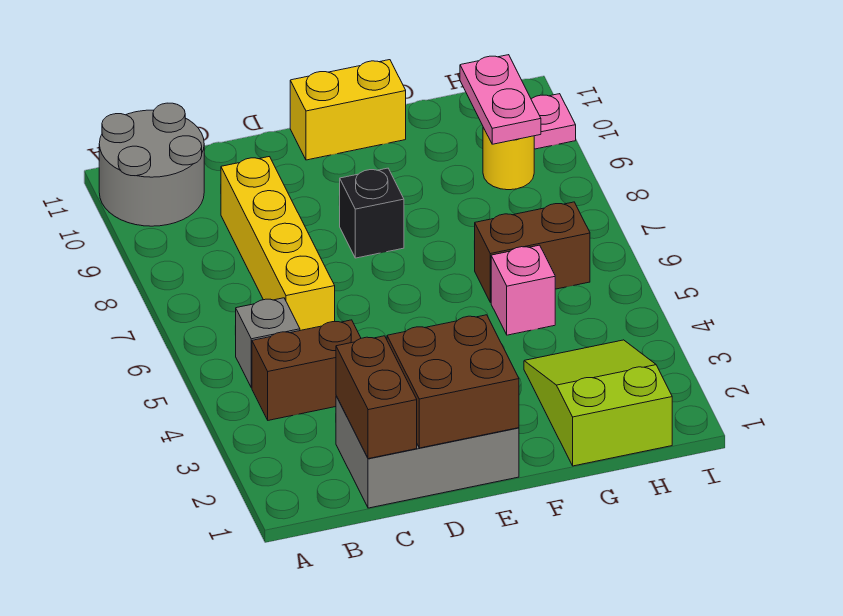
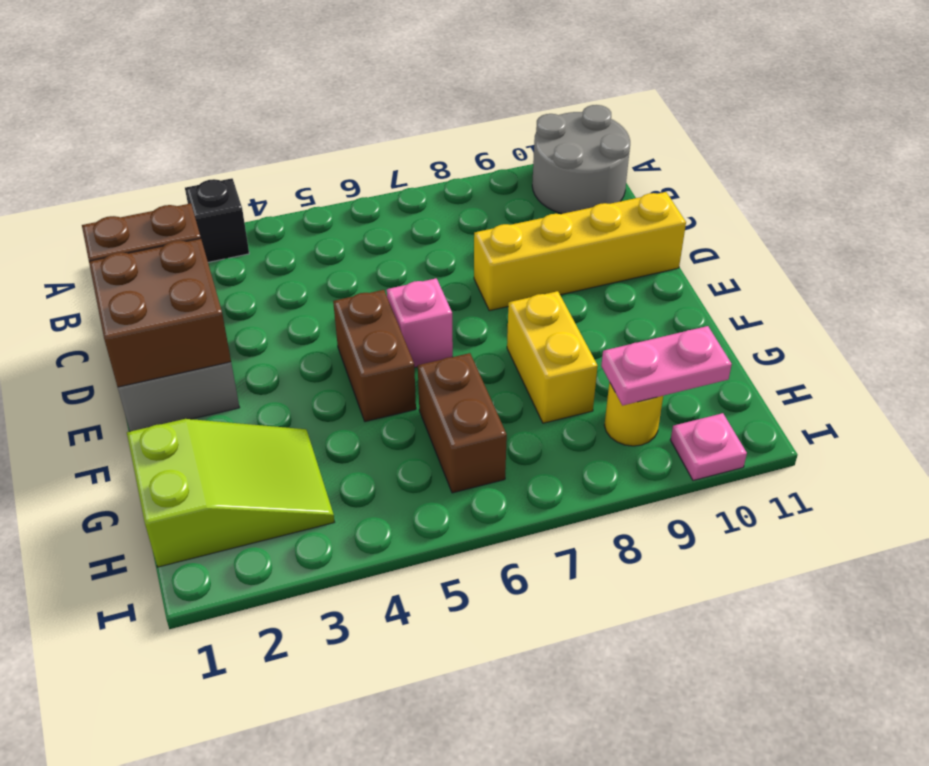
brown 1x2 brick [252,320,361,420] -> brown 1x2 brick moved to [333,290,416,422]
grey 1x1 brick [236,298,300,388] -> none
yellow 1x4 brick [221,157,335,331] -> yellow 1x4 brick moved to [474,192,686,311]
black 1x1 brick [339,168,404,258] -> black 1x1 brick moved to [185,178,249,262]
yellow 1x2 brick [290,60,406,160] -> yellow 1x2 brick moved to [507,291,598,423]
pink 1x1 brick [491,245,555,335] -> pink 1x1 brick moved to [387,278,453,368]

